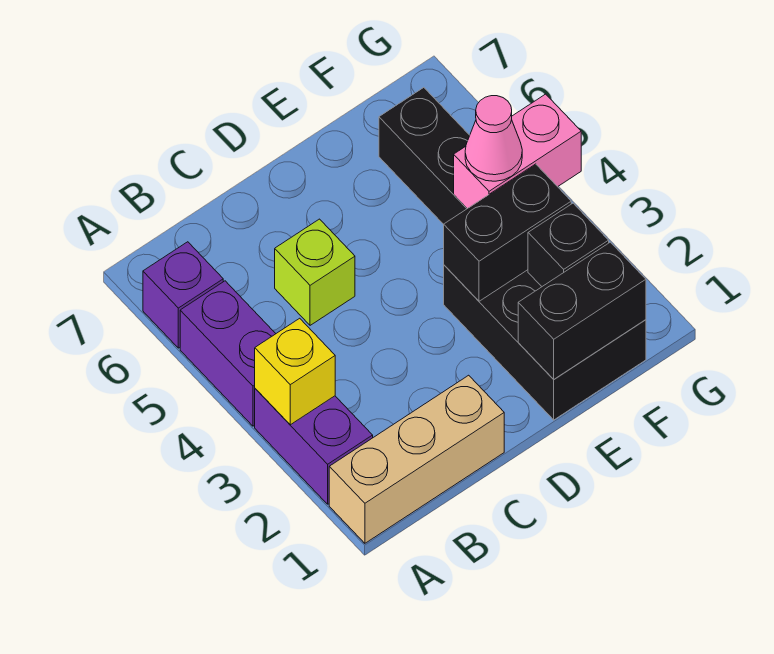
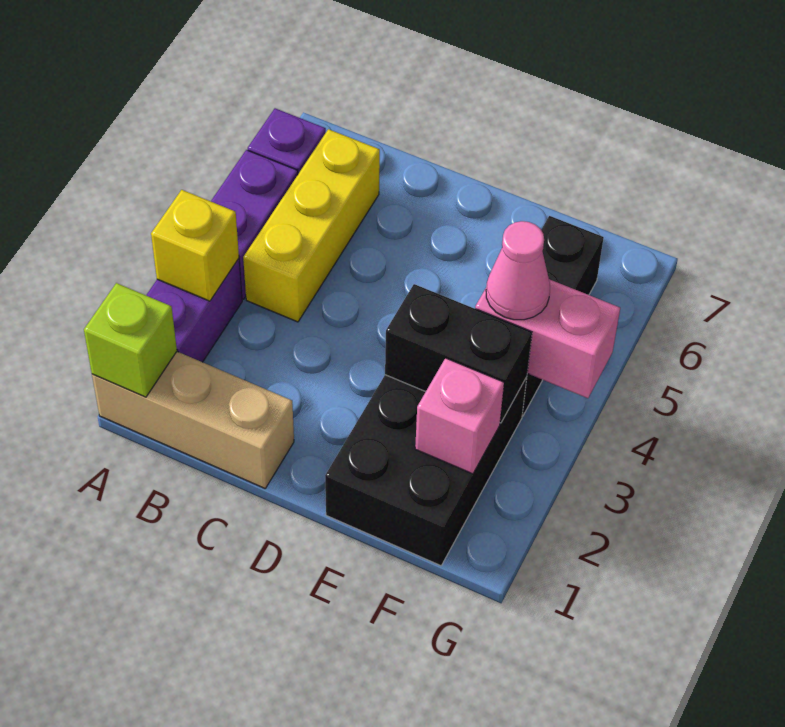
none -> yellow 1x3 brick [243,129,380,322]
lime 1x1 brick [275,219,355,325] -> lime 1x1 brick moved to [84,283,177,397]
black 1x2 brick [518,242,646,379] -> none
black 1x1 brick [528,203,609,287] -> pink 1x1 brick [415,358,504,474]

